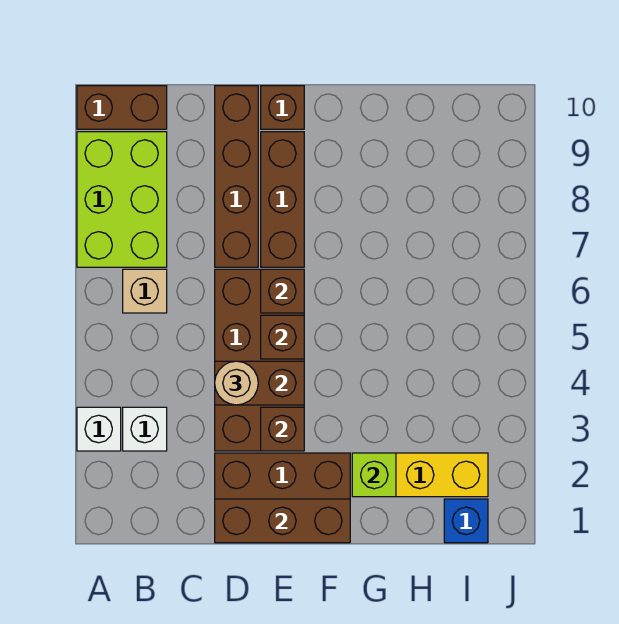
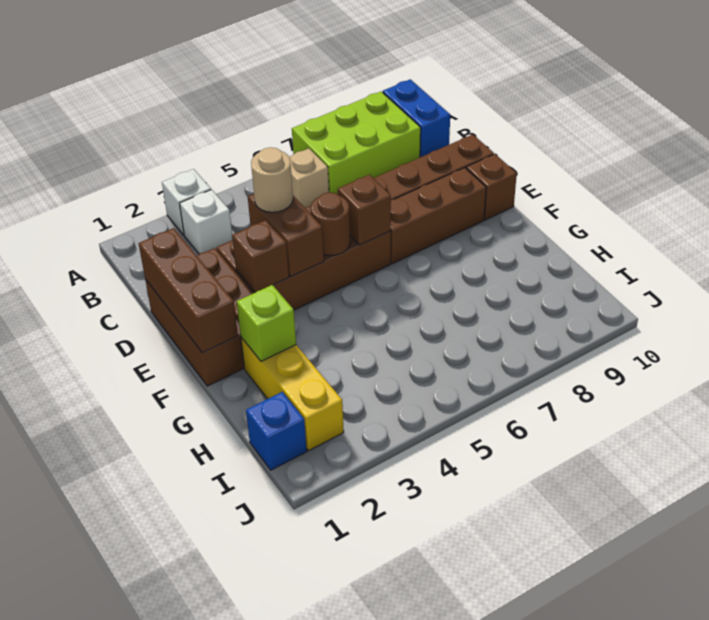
brown 1x2 brick [77,86,167,129] -> blue 1x2 brick [383,79,450,157]
brown 1x1 brick [261,315,304,359] -> brown 1x1 round brick [310,192,350,256]

